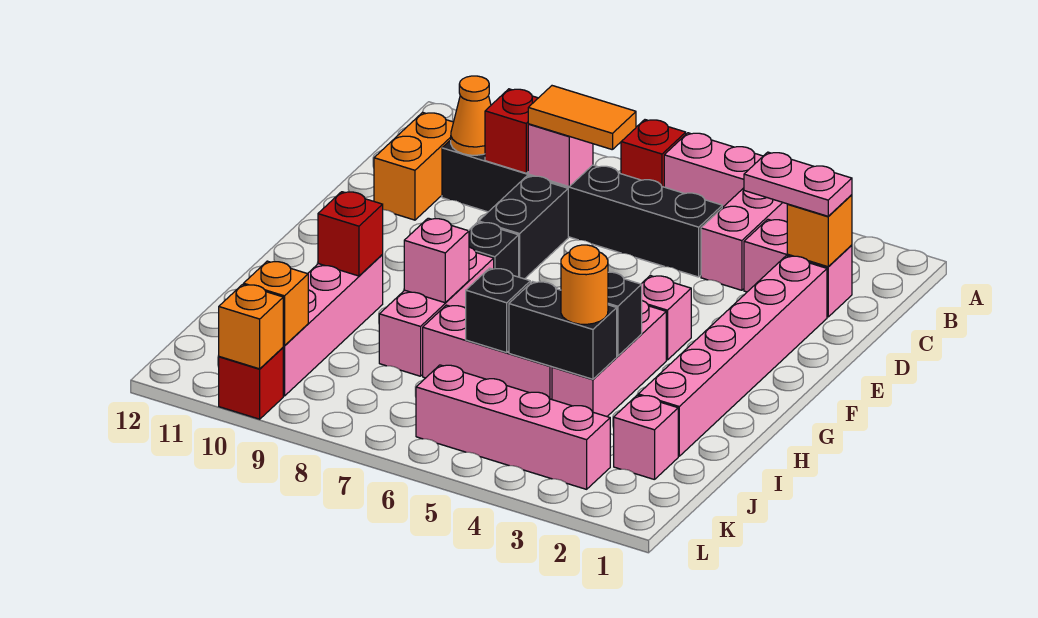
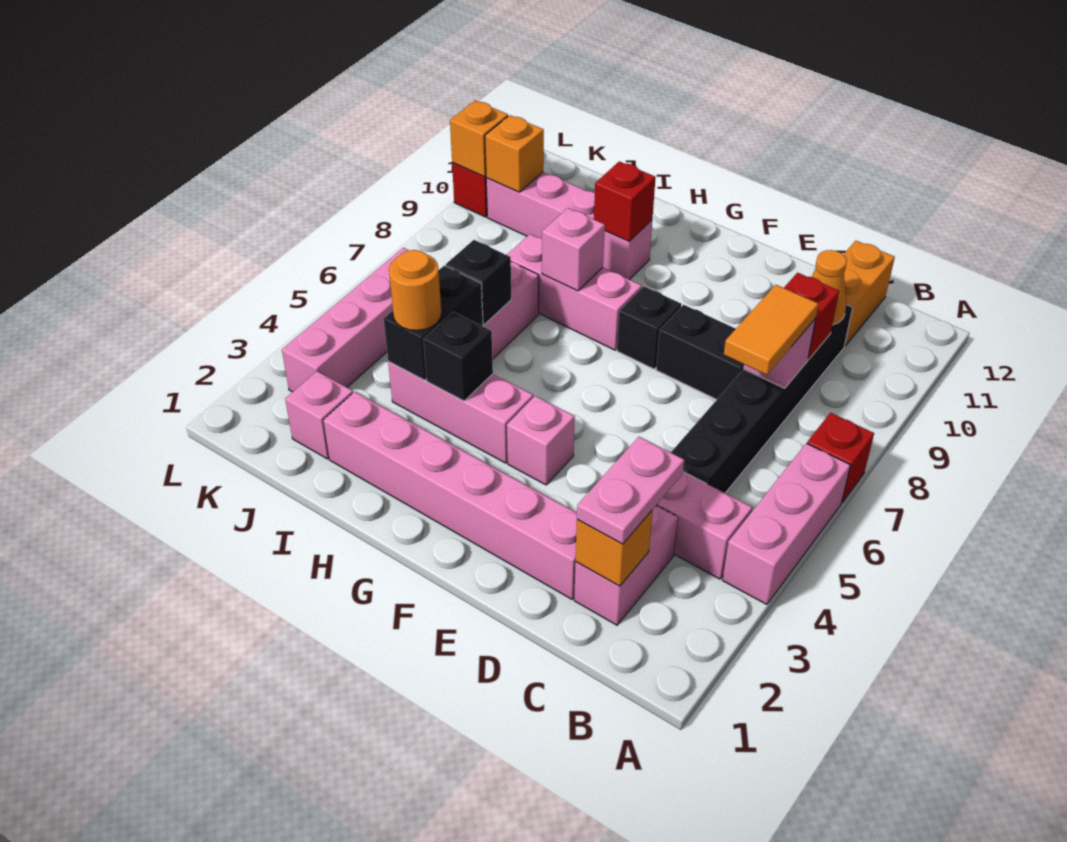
orange 1x2 brick [374,112,453,220] -> orange 1x2 brick turned to [843,241,895,346]

